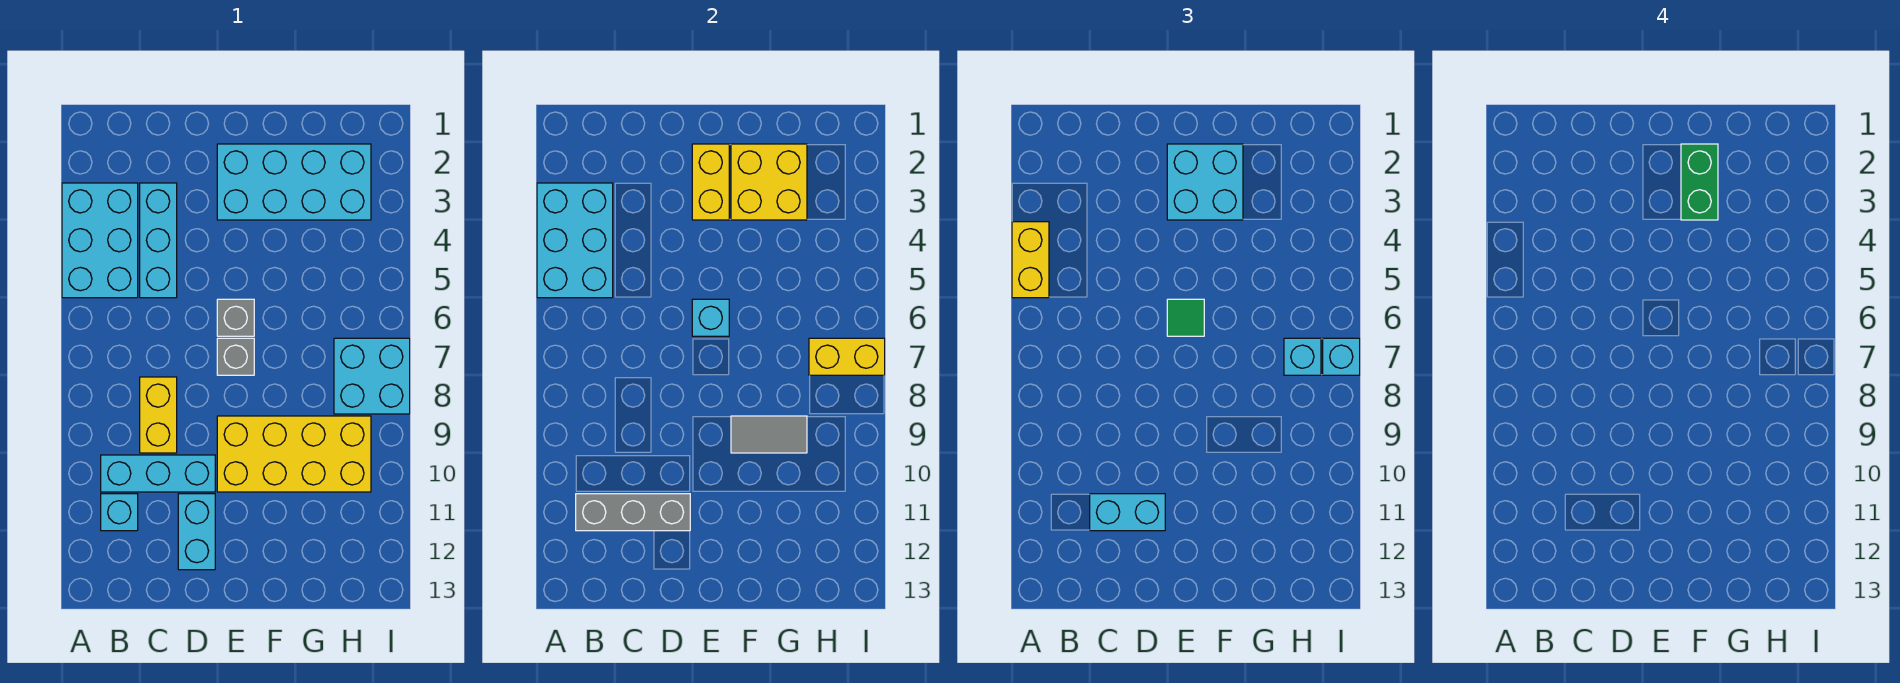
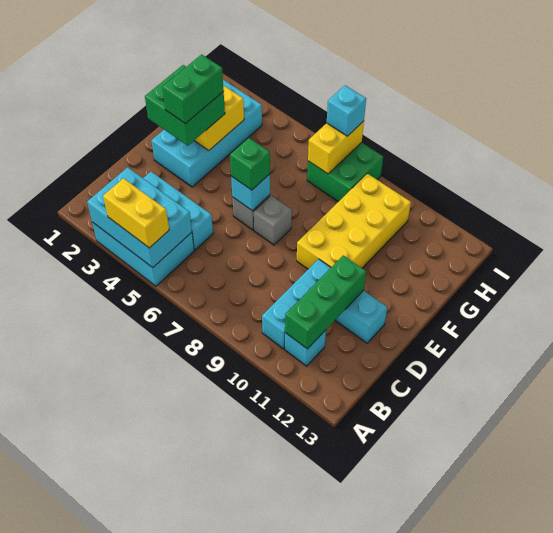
grey 1x3 brick [576,494,690,531] -> green 1x3 brick [285,255,366,349]
yellow 1x2 brick [140,377,177,453] -> none
cyan 1x2 brick [1090,494,1165,531] -> none
yellow 1x2 brick [692,144,729,220] -> none
cyan 2x2 brick [1167,144,1243,220] -> green 2x2 brick [145,65,225,146]
green 1x1 tile [1167,299,1204,336] -> green 1x1 brick [230,138,270,190]
green 1x2 brick [1681,144,1718,220] -> green 1x2 brick turned to [163,54,224,124]
grey 1x2 tile [731,416,807,453] -> none
cyan 2x2 brick [334,338,410,414] -> green 2x2 brick [307,142,383,202]
cyan 1x1 brick [1284,338,1321,375] -> none

